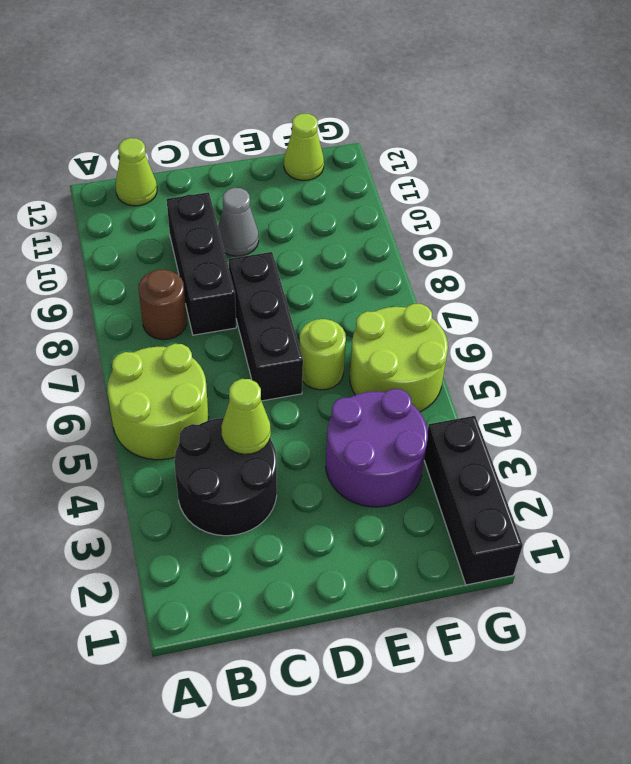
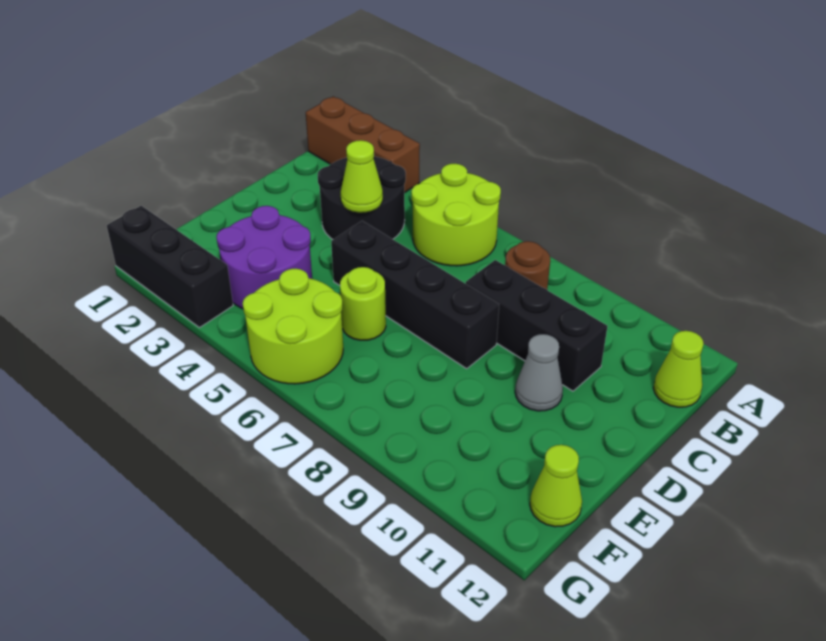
none -> brown 1x3 brick [306,96,420,193]
black 1x3 brick [229,252,303,401] -> black 1x4 brick [331,221,499,368]

